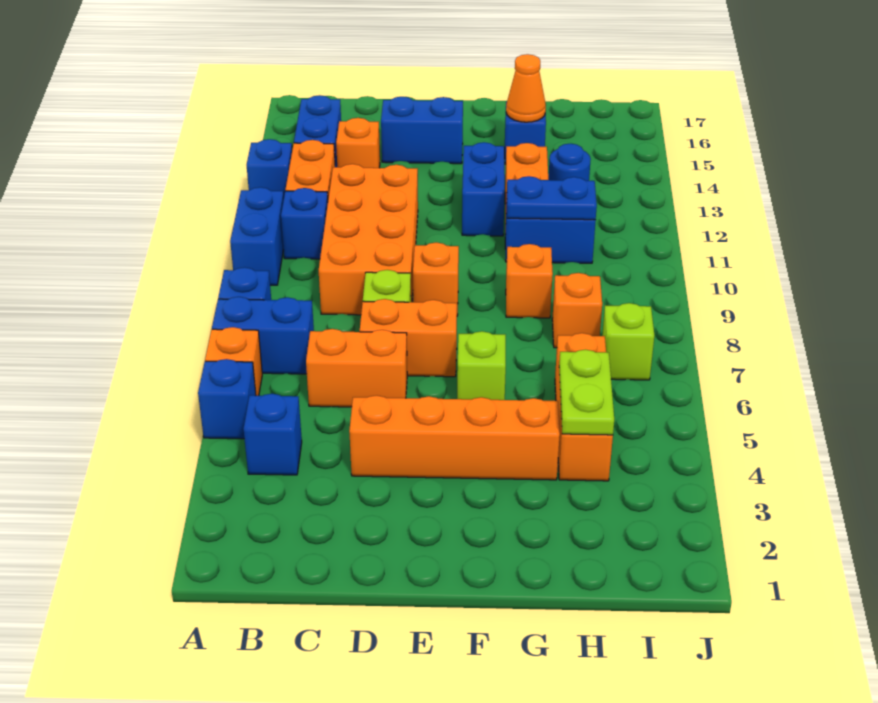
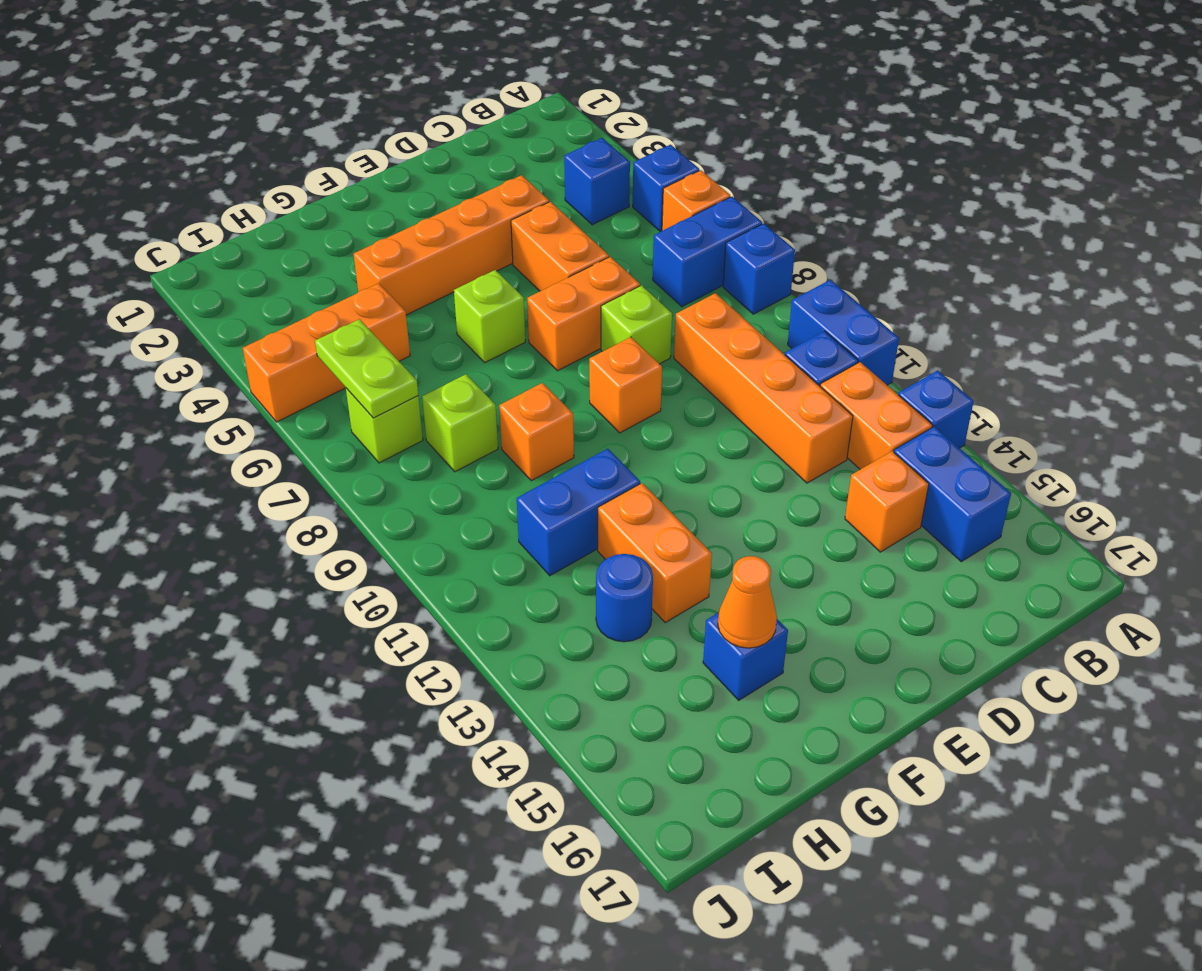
orange 1x2 brick [306,329,407,407] -> orange 1x2 brick turned to [511,202,609,291]
orange 2x4 brick [319,164,418,315] -> orange 1x4 brick [674,293,853,483]
blue 1x2 brick [381,97,463,164] -> none
blue 1x2 brick [462,142,505,236] -> none
blue 1x2 plate [507,176,597,220] -> none
orange 1x3 brick [555,333,613,481] -> orange 1x3 brick turned to [243,283,410,422]
lime 1x2 plate [559,350,614,435] -> lime 1x2 plate moved to [315,319,418,418]
orange 1x1 brick [552,273,602,348] -> lime 1x1 brick [422,374,498,472]

